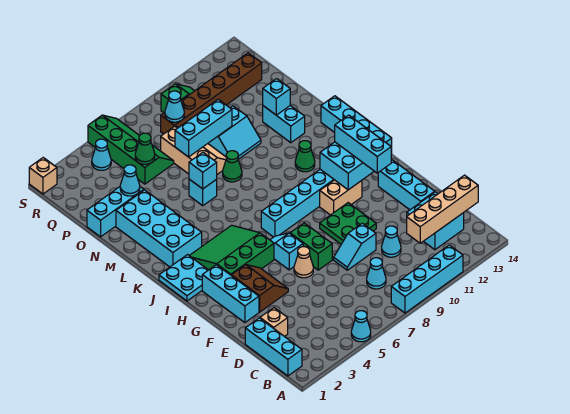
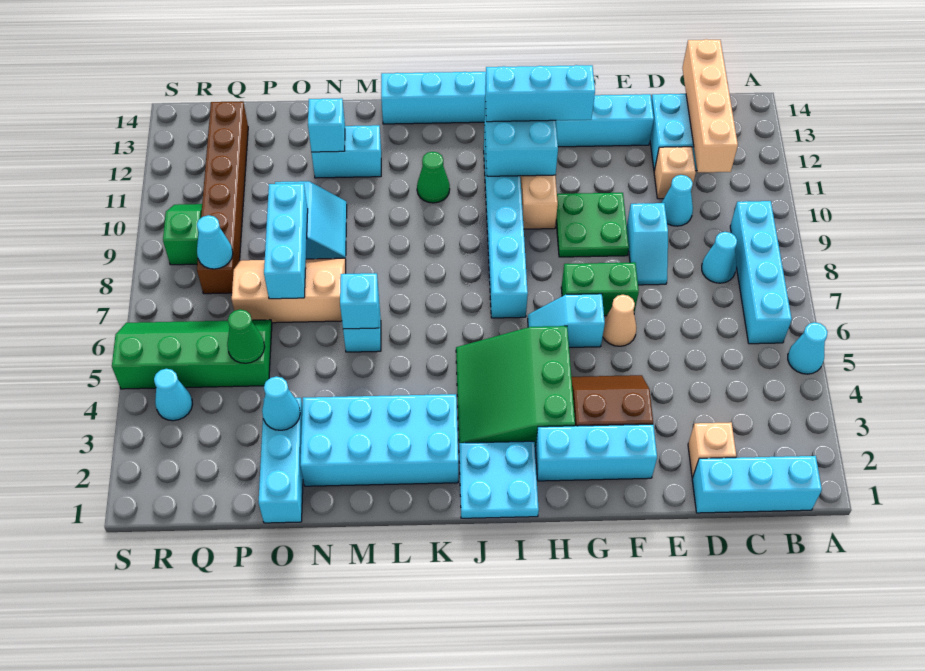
cyan 1x4 brick [391,245,463,313] -> cyan 1x4 brick moved to [730,201,792,344]
green 1x1 cone [223,151,242,182] -> none
tan 1x1 brick [29,158,57,194] -> tan 1x1 brick moved to [654,147,696,199]

